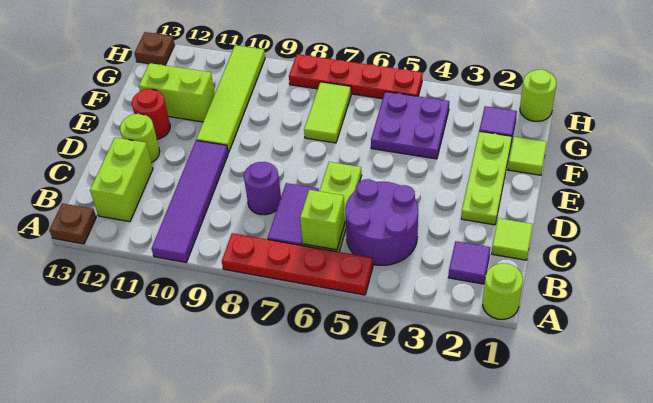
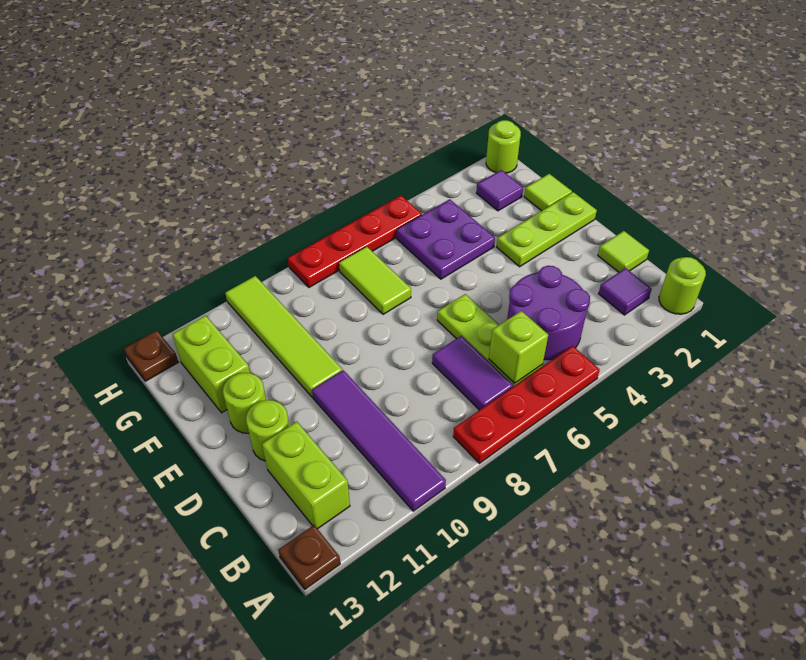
purple 1x1 round brick [244,162,281,215] -> none
lime 1x3 plate [461,131,512,225] -> lime 1x3 plate turned to [497,192,597,267]
red 1x1 round brick [132,89,170,139] -> lime 1x1 round brick [223,373,266,433]
lime 1x2 brick [139,63,215,122] -> lime 1x2 brick turned to [172,315,250,413]

